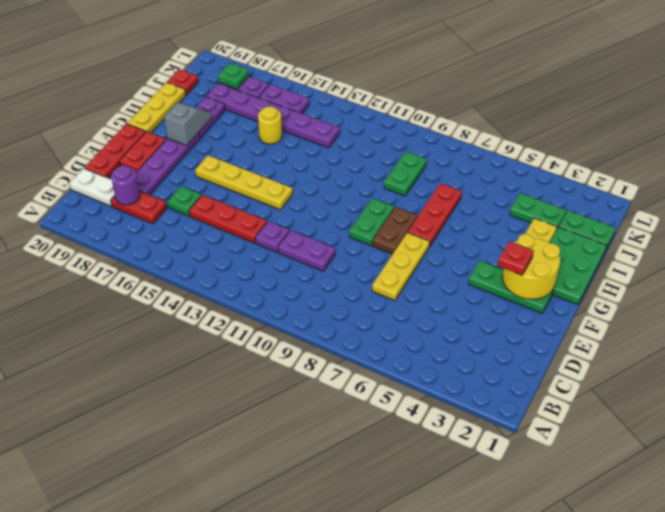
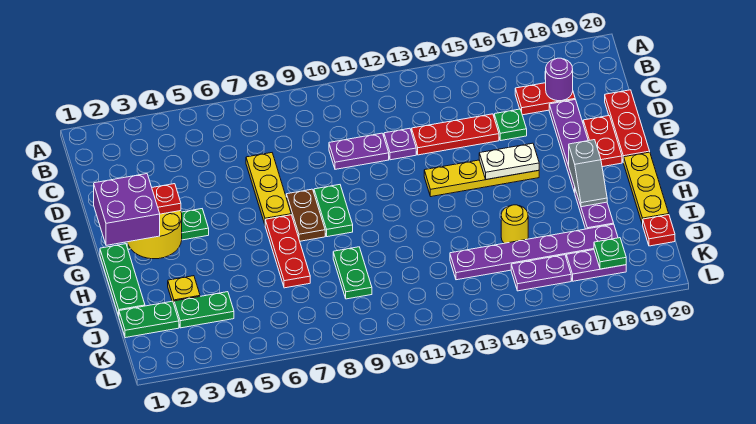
white 1x2 plate [69,168,115,206] -> white 1x2 plate moved to [479,143,539,180]
none -> purple 2x2 brick [94,174,160,245]
green 2x3 plate [550,227,607,305] -> green 1x3 plate [100,244,145,316]

